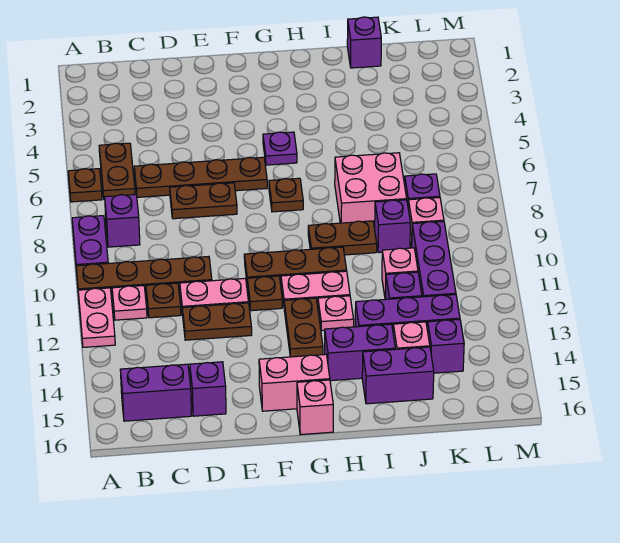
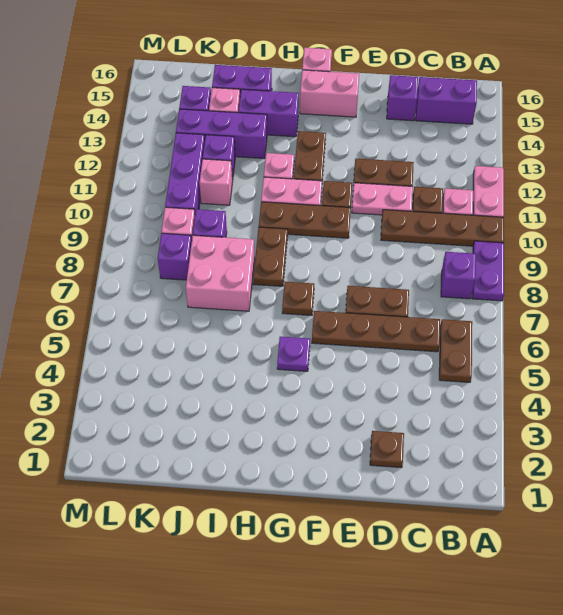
brown 1x1 plate [68,169,102,202] -> brown 1x1 plate moved to [370,431,404,468]
brown 1x2 plate [308,221,377,255] -> brown 1x2 plate turned to [253,227,288,286]
purple 1x1 brick [347,17,381,68] -> none

